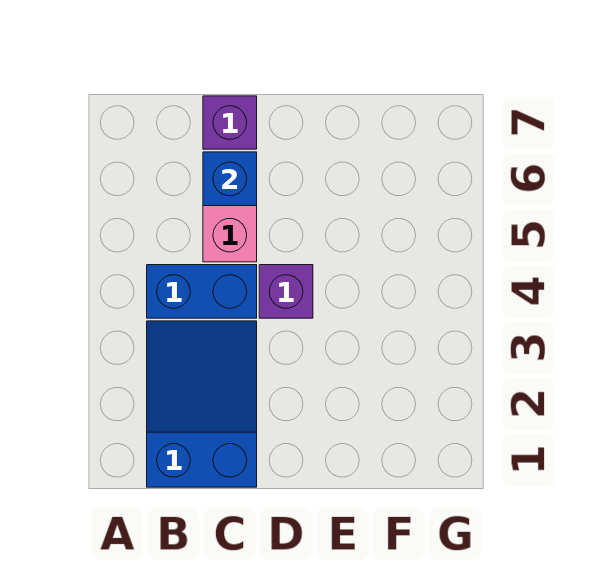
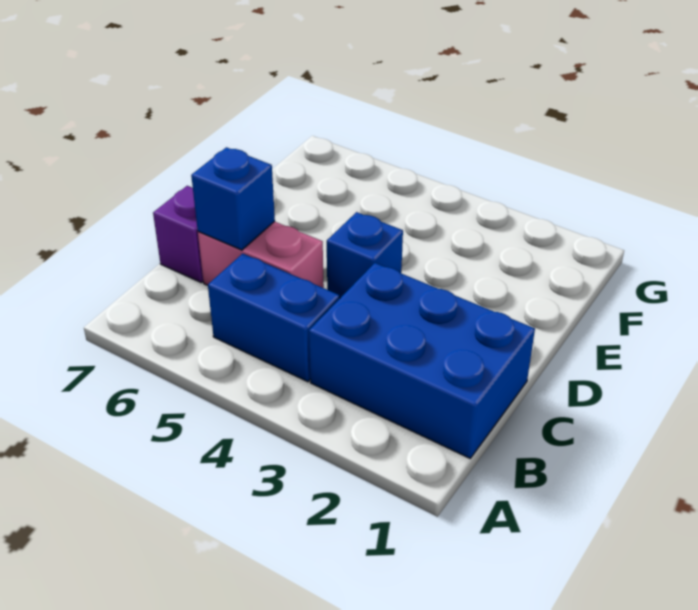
blue 2x3 slope [147,321,257,487] -> blue 2x3 brick [309,263,535,458]
blue 1x2 brick [147,265,257,318] -> blue 1x2 brick turned to [208,254,340,382]
purple 1x1 brick [259,265,313,318] -> blue 1x1 brick [327,212,403,298]

